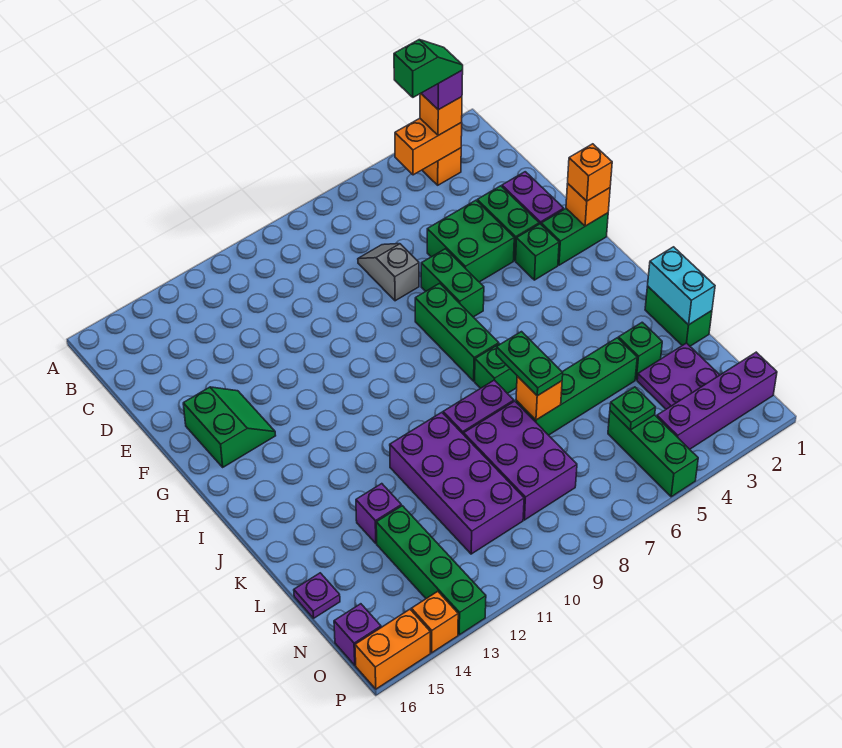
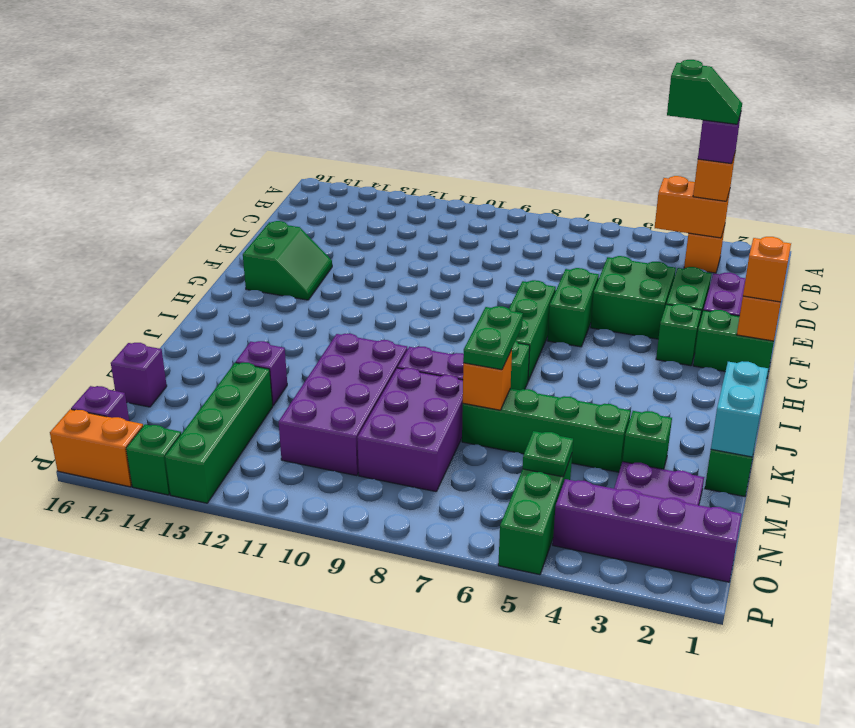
grey 1x2 slope [358,244,419,301] -> none
purple 1x1 plate [294,573,340,618] -> purple 1x1 brick [111,343,167,407]
orange 1x1 brick [411,591,458,653] -> green 1x1 brick [126,424,181,495]

